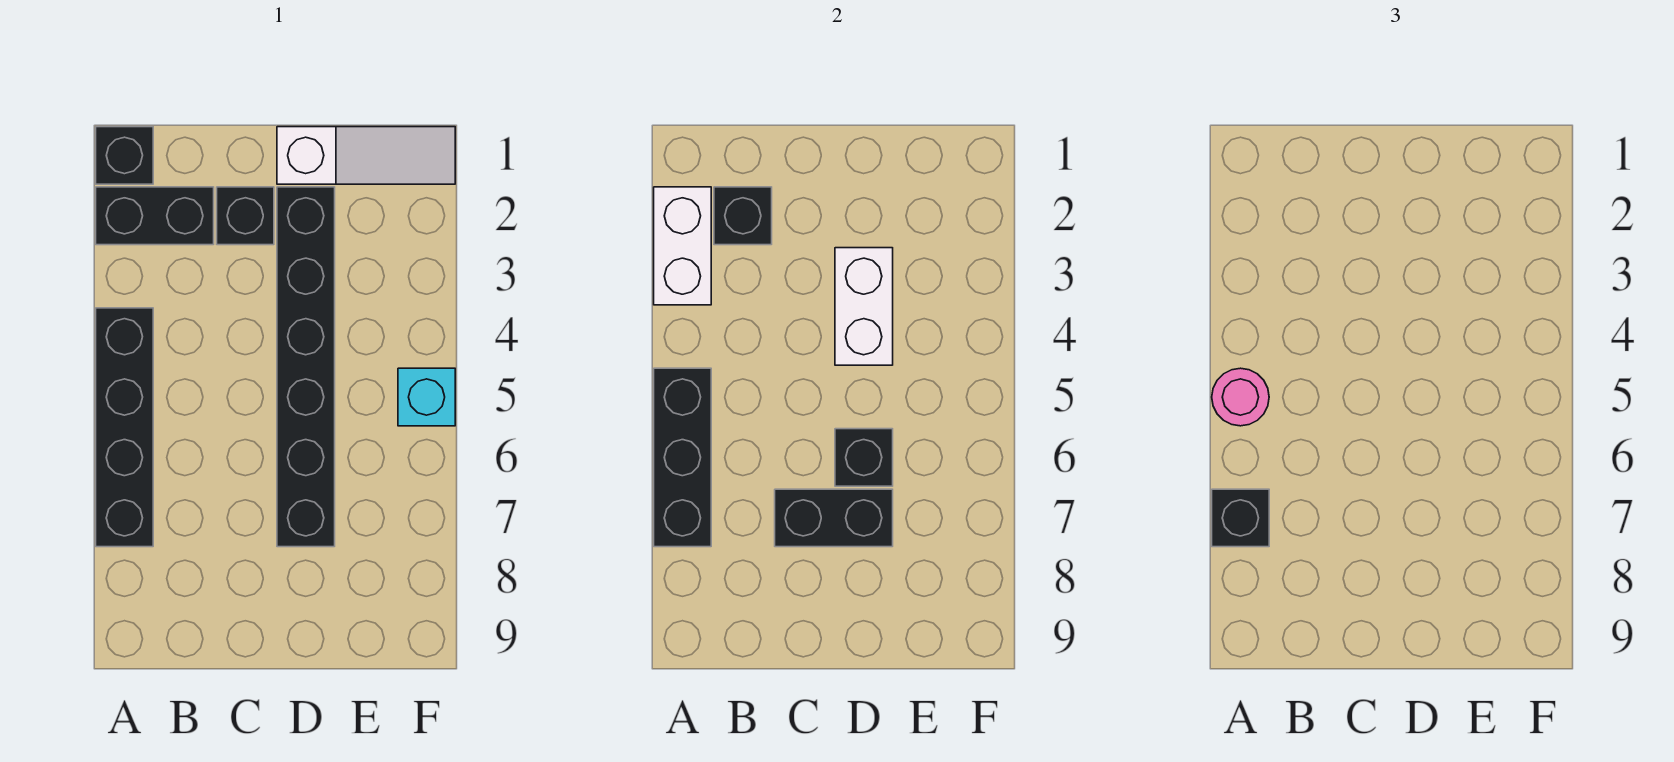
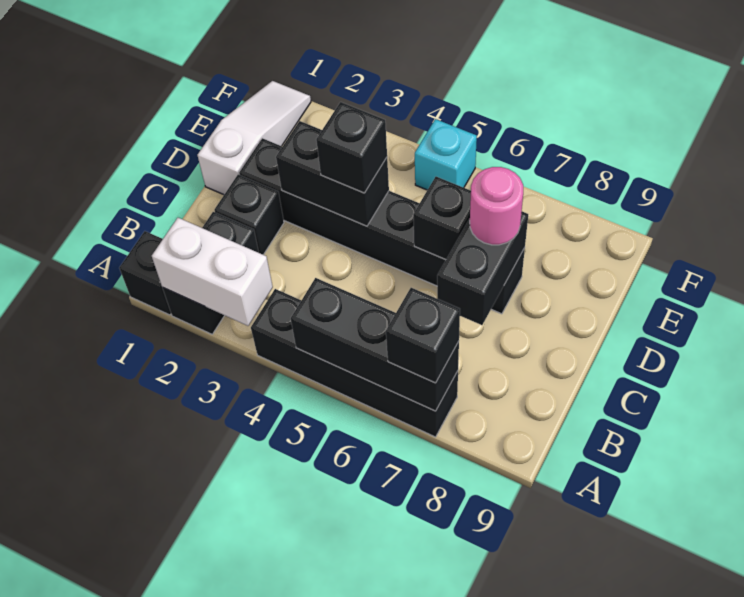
pink 1x1 round brick [1212,368,1269,426] -> pink 1x1 round brick moved to [470,167,523,245]
black 1x1 brick [714,187,772,245] -> black 1x1 brick moved to [316,102,387,193]
white 1x2 brick [835,248,893,365] -> black 1x2 brick [276,121,389,226]

